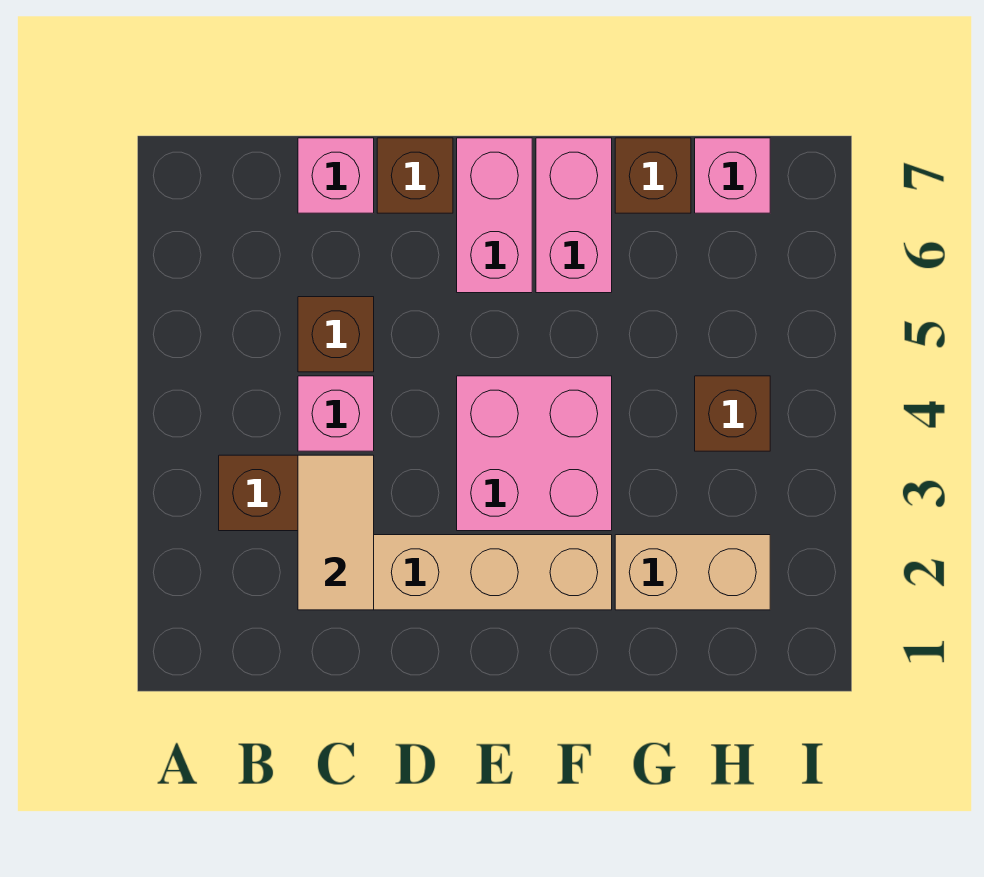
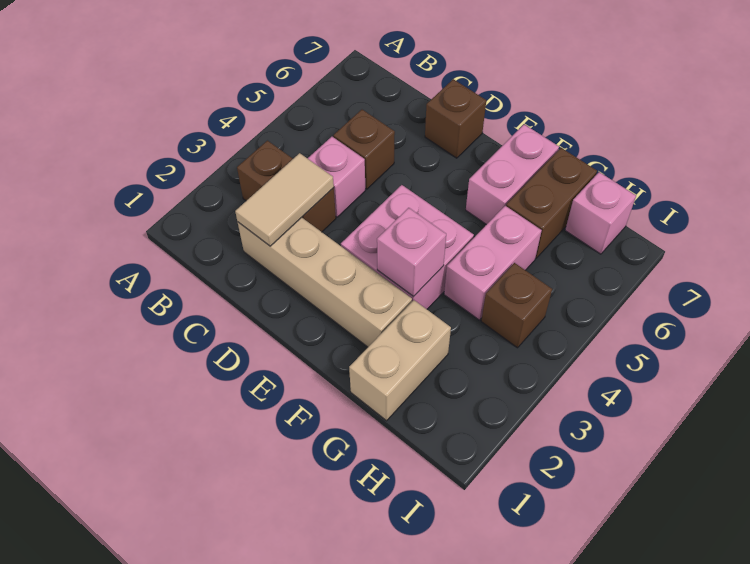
pink 1x1 brick [298,138,374,213] -> pink 1x1 brick moved to [377,208,446,297]
pink 1x2 brick [457,138,532,293] -> pink 1x2 brick moved to [444,206,542,320]
tan 1x2 brick [615,535,770,610] -> tan 1x2 brick turned to [349,300,451,421]
brown 1x1 brick [615,138,691,213] -> brown 1x2 brick [506,148,597,258]

